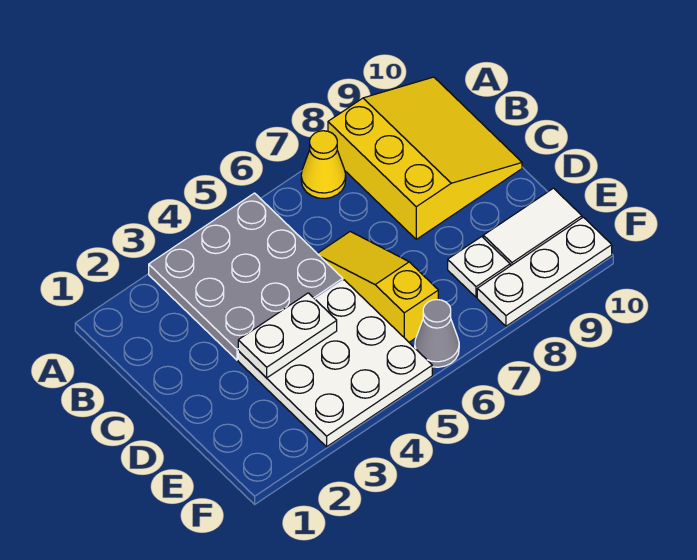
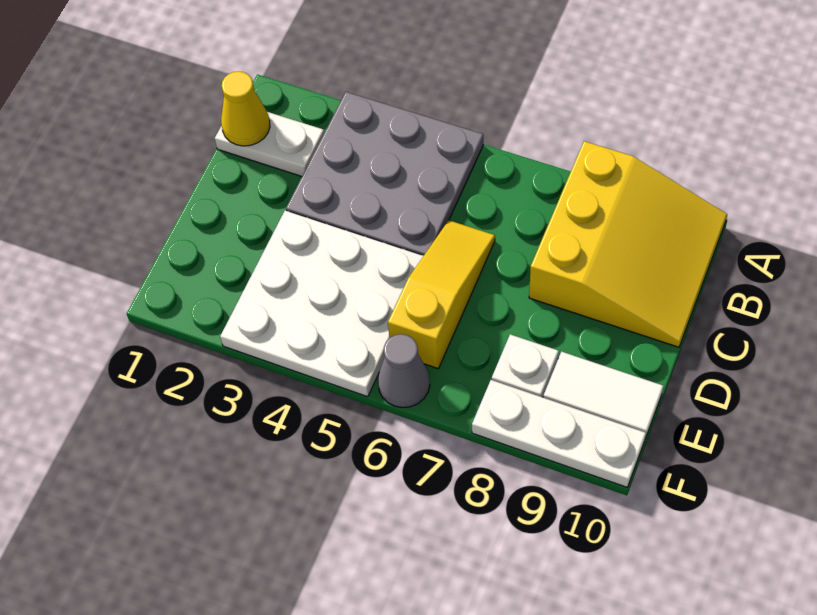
yellow 1x1 cone [301,131,346,199] -> yellow 1x1 cone moved to [221,71,270,146]
white 1x2 plate [238,293,337,378] -> white 1x2 plate moved to [215,112,324,176]

